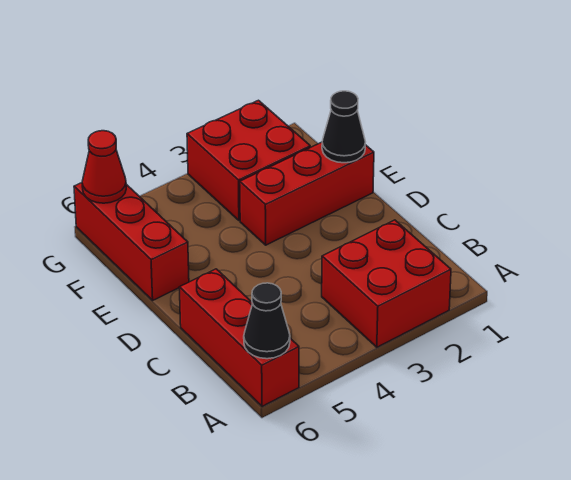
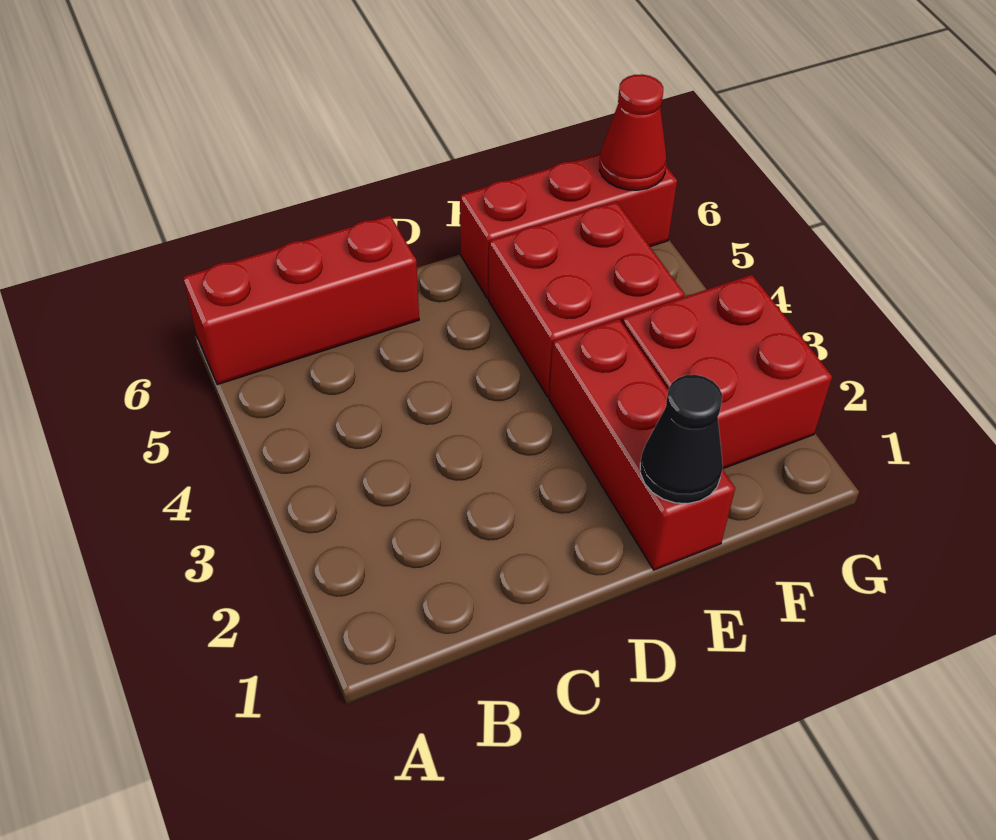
red 2x2 brick [322,220,451,347] -> red 2x2 brick moved to [489,202,685,397]
black 1x1 cone [244,283,290,359] -> none

